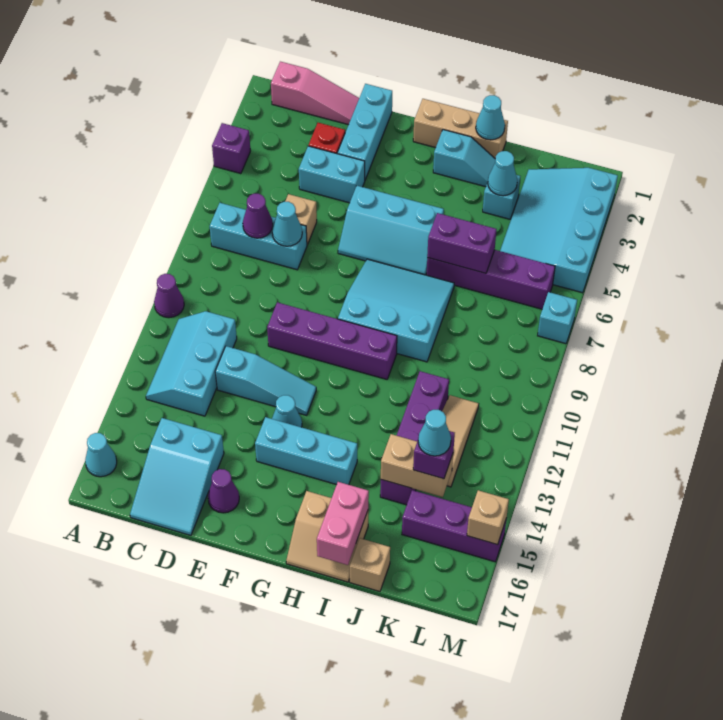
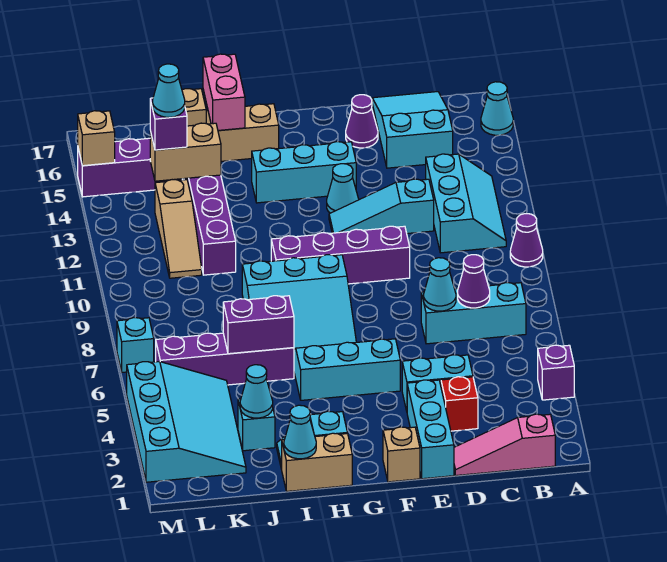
tan 1x1 brick [285,194,317,245] -> tan 1x1 brick moved to [383,427,420,482]
tan 1x3 brick [413,99,508,159] -> tan 1x2 brick [281,433,352,491]

